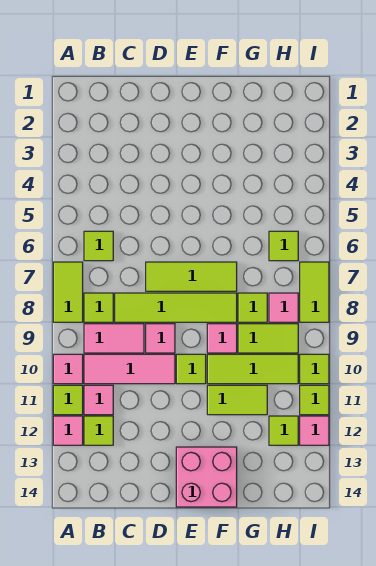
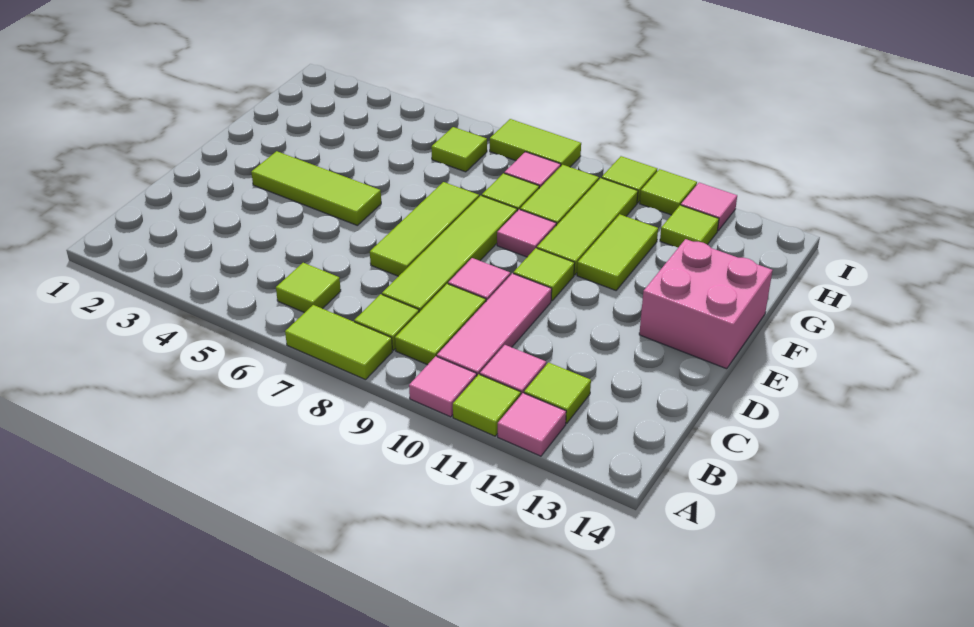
pink 1x2 tile [84,324,144,353] -> lime 1x2 tile [395,284,486,365]
none -> lime 1x3 tile [251,151,381,225]

